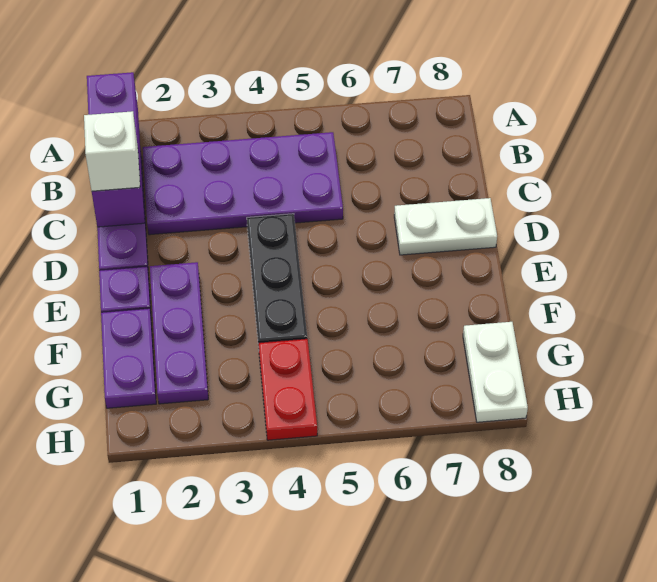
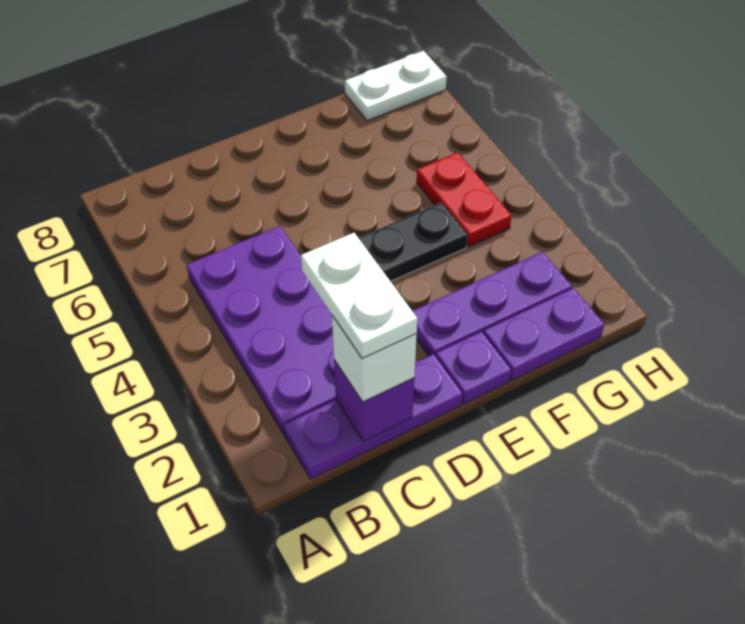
purple 1x3 brick [87,72,145,227] -> purple 1x1 brick [334,360,414,441]
white 1x2 plate [394,198,497,255] -> white 1x2 plate moved to [301,233,417,358]
red 1x2 plate [258,339,317,440] -> red 1x2 plate turned to [417,152,512,247]

